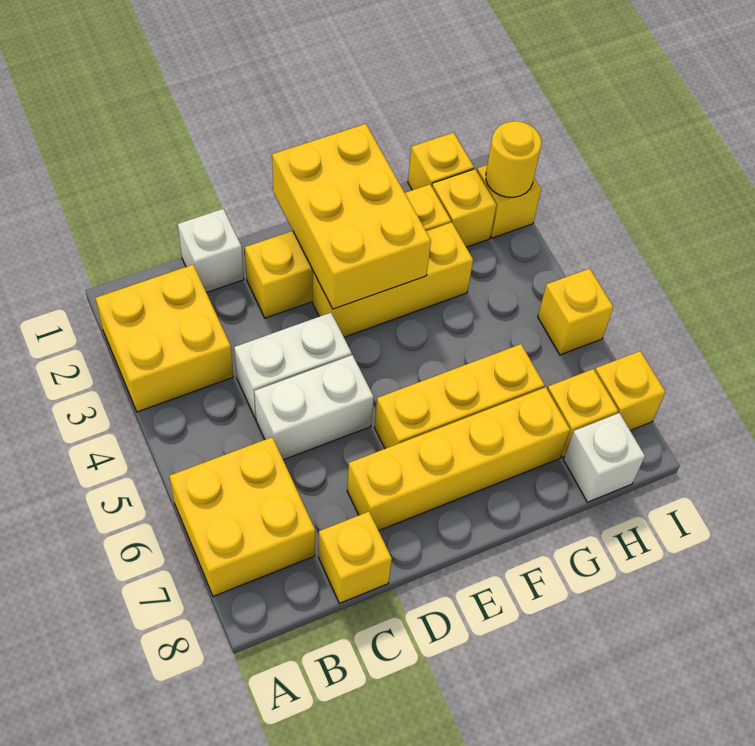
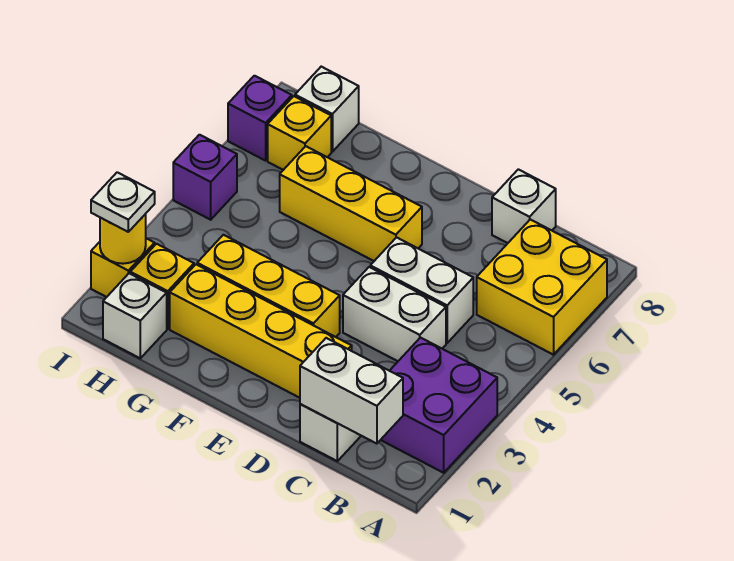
yellow 2x2 brick [95,265,233,412] -> purple 2x2 brick [381,338,497,473]
none -> white 1x2 brick [300,338,403,444]
yellow 1x1 brick [318,512,392,603] -> white 1x1 brick [492,169,556,243]
yellow 1x4 brick [347,387,570,531] -> none
yellow 2x3 brick [272,124,431,309] -> none
yellow 1x1 brick [408,133,474,190] -> white 1x1 brick [103,273,167,358]
none -> white 1x1 plate [91,172,155,232]
yellow 1x1 brick [538,269,613,355] -> purple 1x1 brick [173,135,237,220]
yellow 1x1 brick [595,351,665,431] -> purple 1x1 brick [228,76,292,161]

